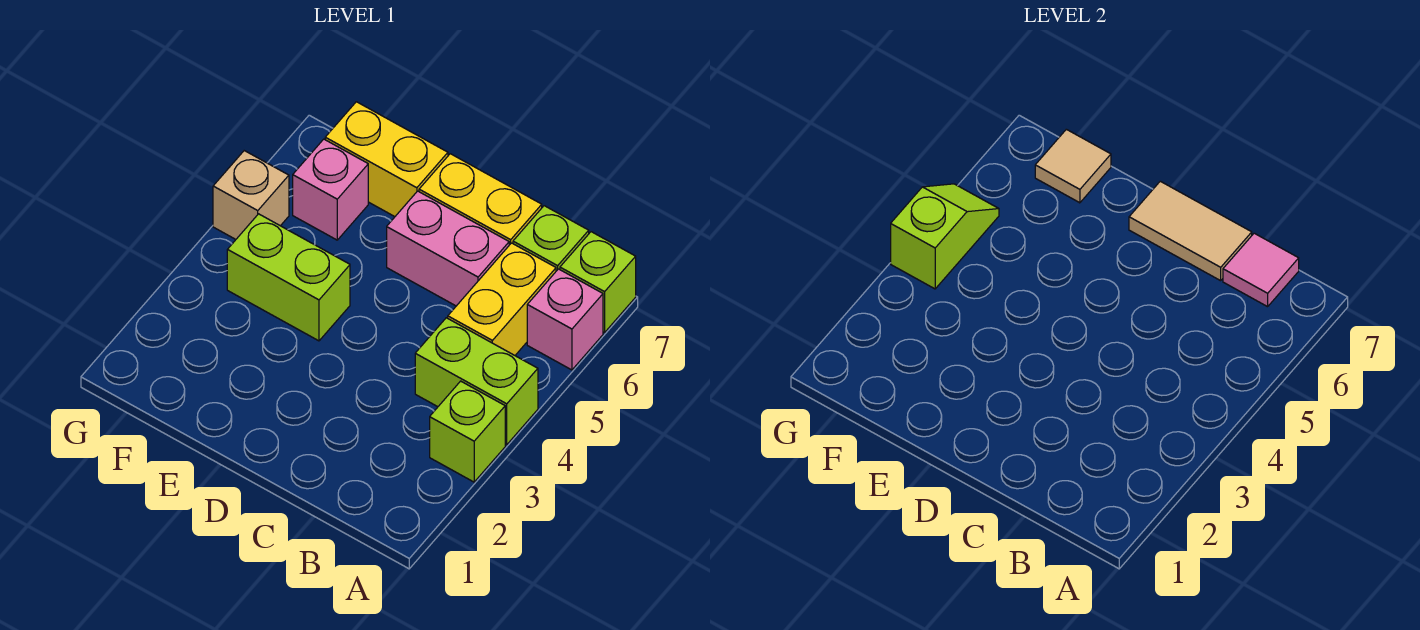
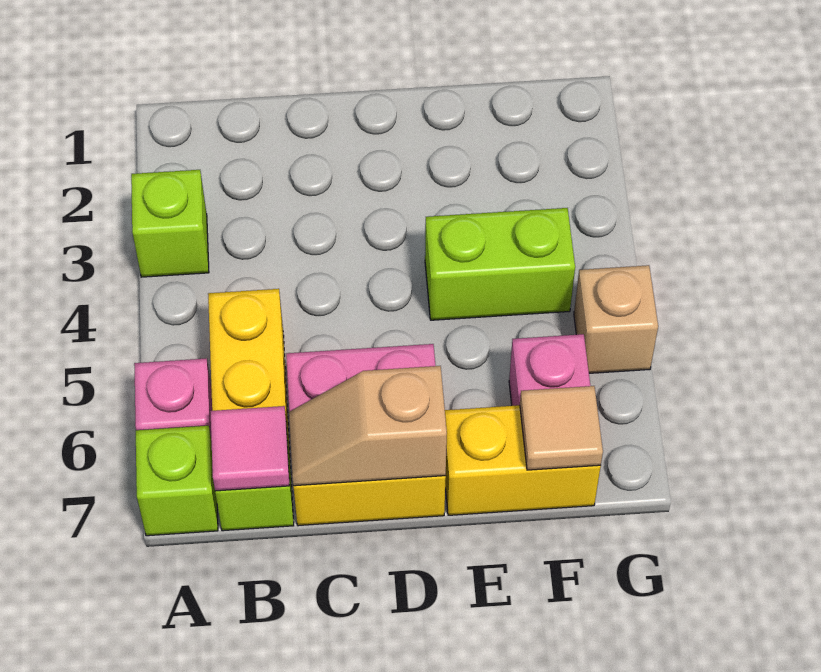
lime 1x2 brick [415,318,538,445] -> none
tan 1x2 tile [1129,181,1252,281] -> tan 1x2 slope [289,366,447,486]
lime 1x2 slope [891,184,999,289] -> none

